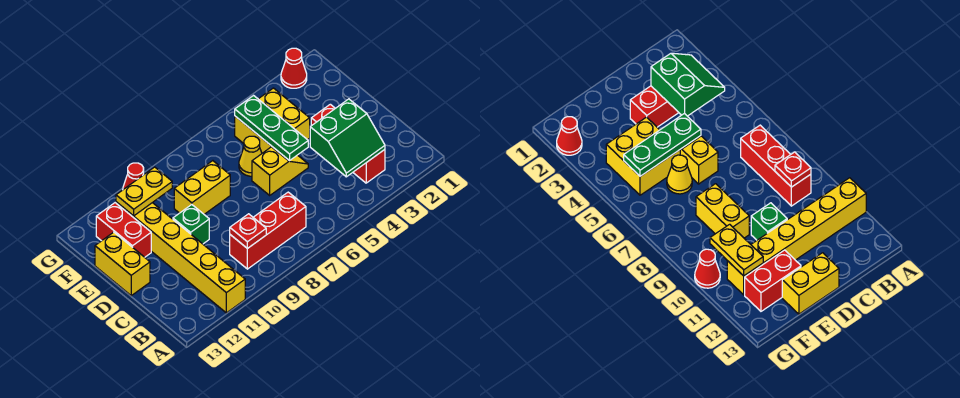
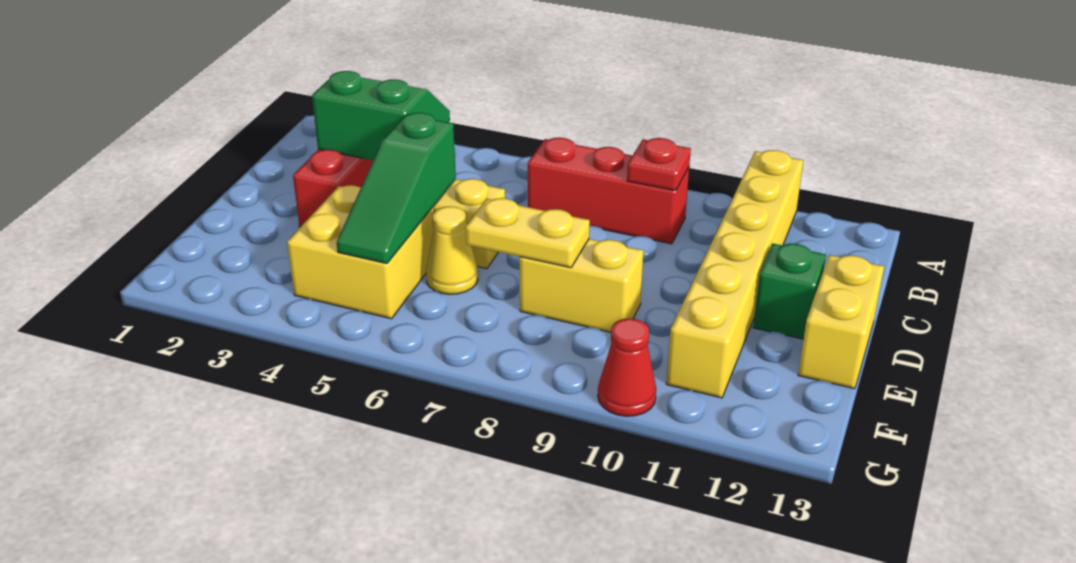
green 1x3 plate [235,96,308,160] -> green 1x3 slope [337,113,456,264]
green 1x1 brick [173,205,209,244] -> green 1x1 brick moved to [753,243,826,339]
red 1x2 brick [96,203,151,257] -> none
yellow 1x2 plate [116,167,172,216] -> yellow 1x2 plate moved to [466,198,590,268]
red 1x1 cone [281,48,307,88] -> none

